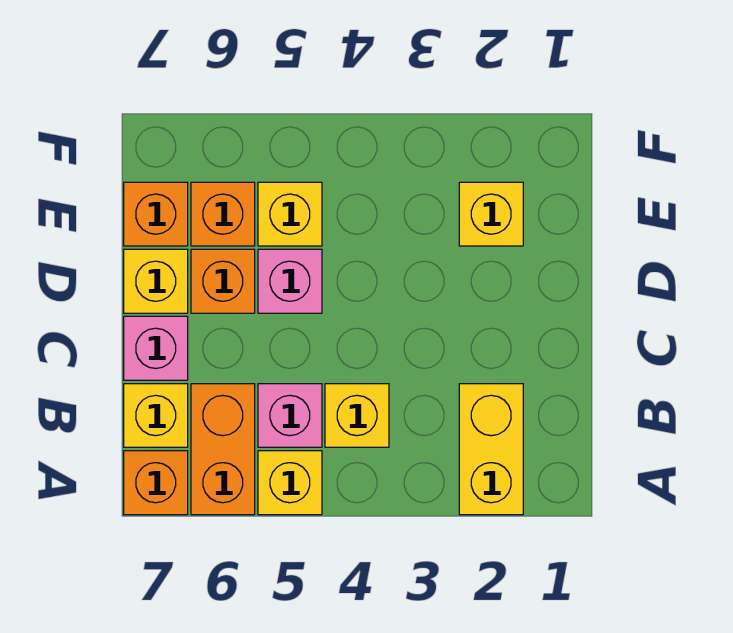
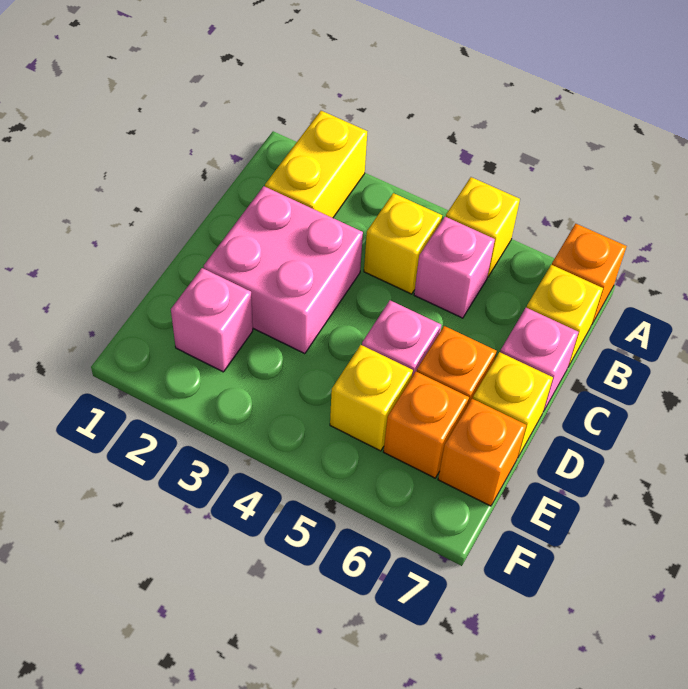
orange 1x2 brick [191,384,255,515] -> none
none -> pink 2x2 brick [204,186,363,354]
yellow 1x1 brick [459,182,523,246] -> pink 1x1 brick [171,268,253,372]

